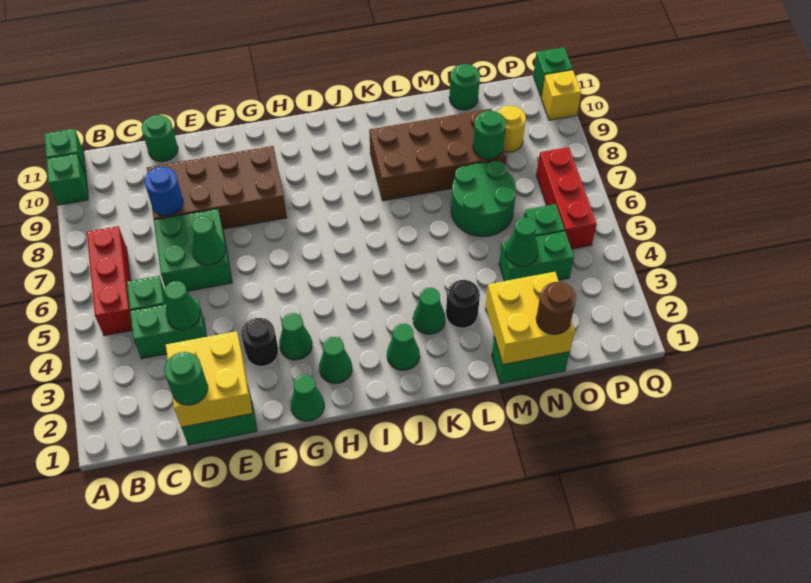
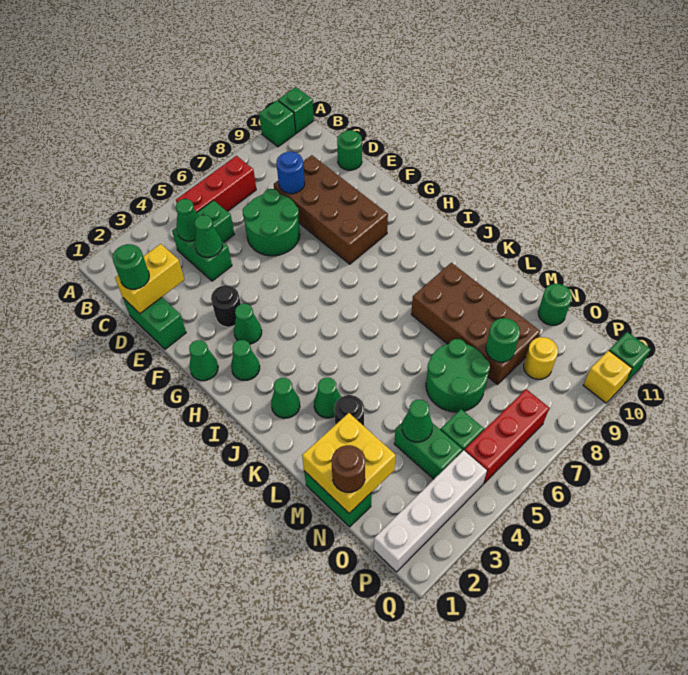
yellow 2x2 brick [166,331,252,427] -> yellow 1x2 brick [115,244,184,313]
green 2x2 brick [154,209,232,291] -> green 2x2 round brick [243,189,300,256]
green 1x1 cone [192,216,225,265] -> green 1x1 cone moved to [176,199,199,241]
none -> white 1x4 brick [374,450,487,572]

